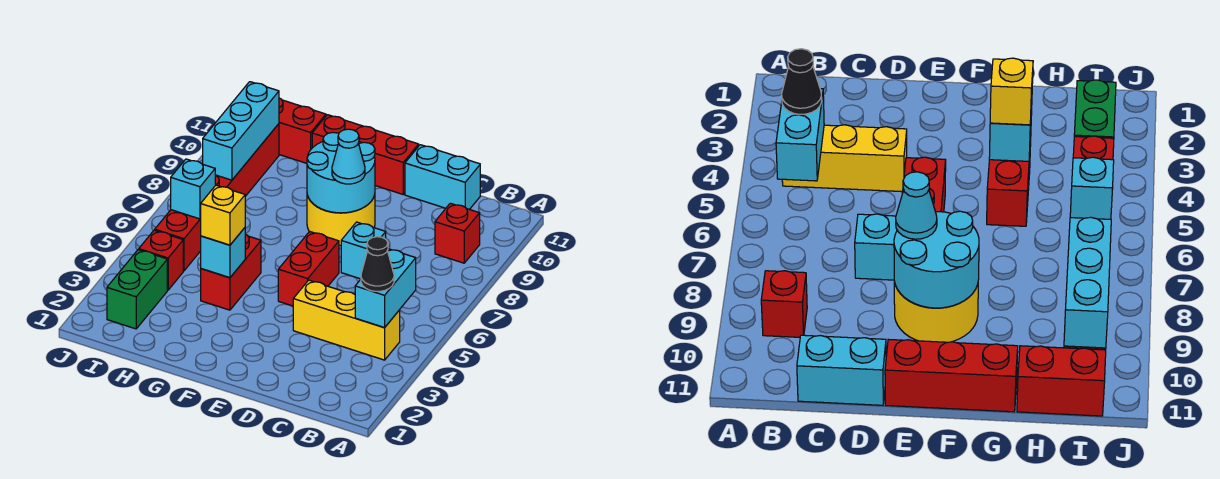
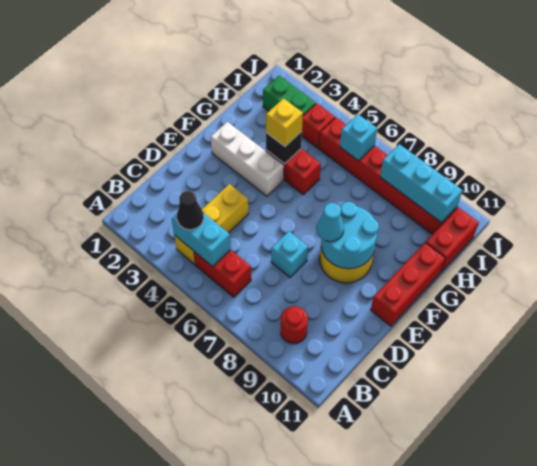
red 1x1 brick [435,203,480,263] -> red 1x1 round brick [281,306,308,344]
cyan 1x2 brick [405,145,480,209] -> none
red 1x2 brick [278,231,339,306] -> red 1x2 brick moved to [194,250,251,297]
none -> white 1x3 brick [211,122,284,196]
cyan 1x1 brick [201,228,245,278] -> black 1x1 brick [266,131,302,164]

